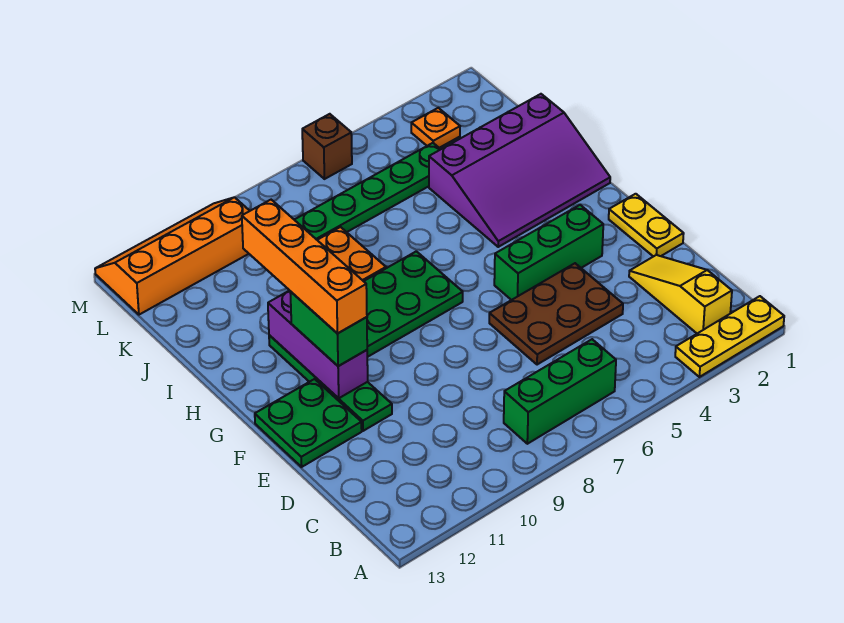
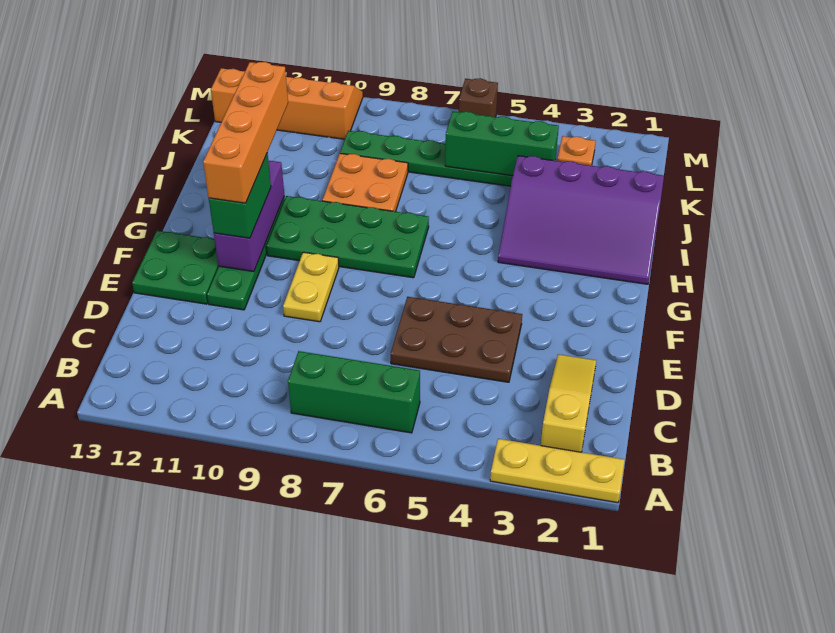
yellow 1x2 plate [609,194,684,257] -> yellow 1x2 plate moved to [283,252,339,322]
green 1x3 brick [494,205,603,300] -> green 1x3 brick moved to [445,111,559,176]

